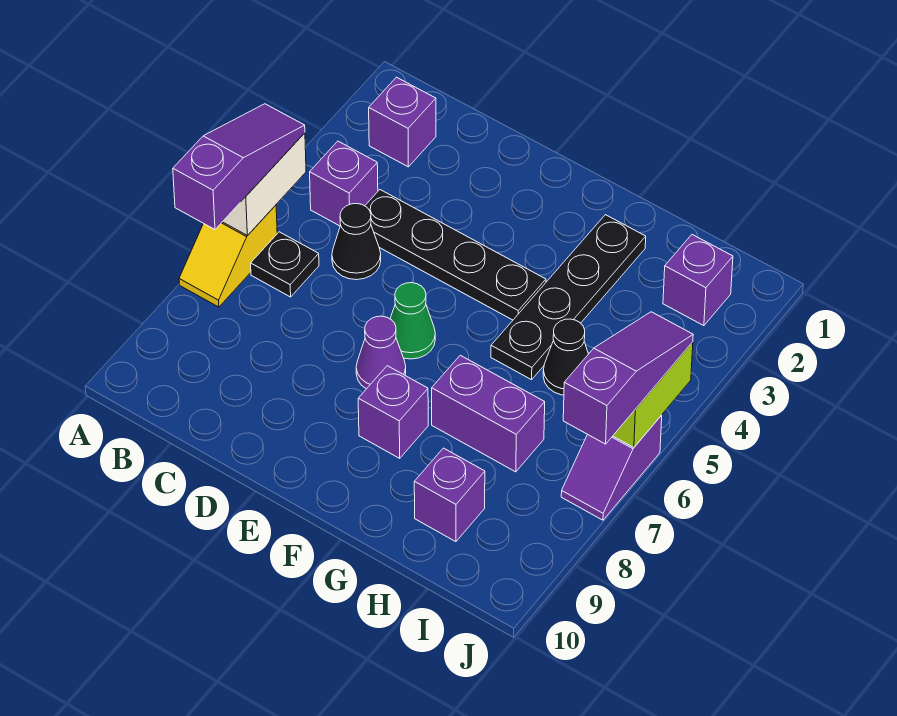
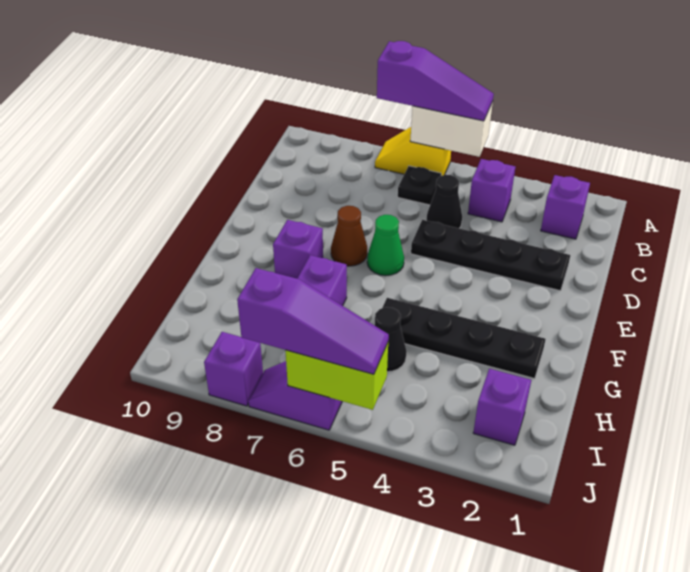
black 1x4 plate [365,190,546,320] -> black 1x4 plate turned to [411,220,570,291]
purple 1x1 cone [356,316,406,389] -> brown 1x1 cone [331,206,367,266]
purple 1x1 brick [414,448,485,542] -> purple 1x1 brick moved to [204,332,263,406]

